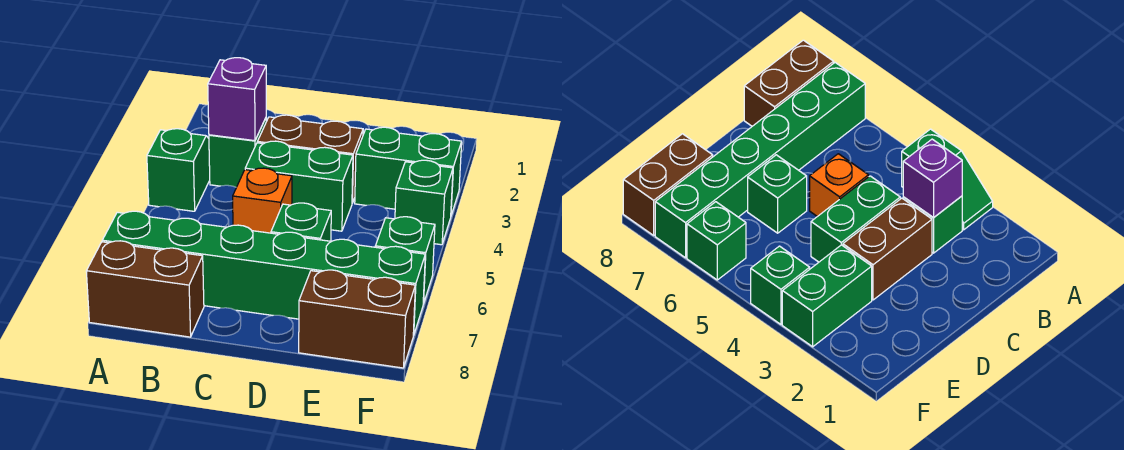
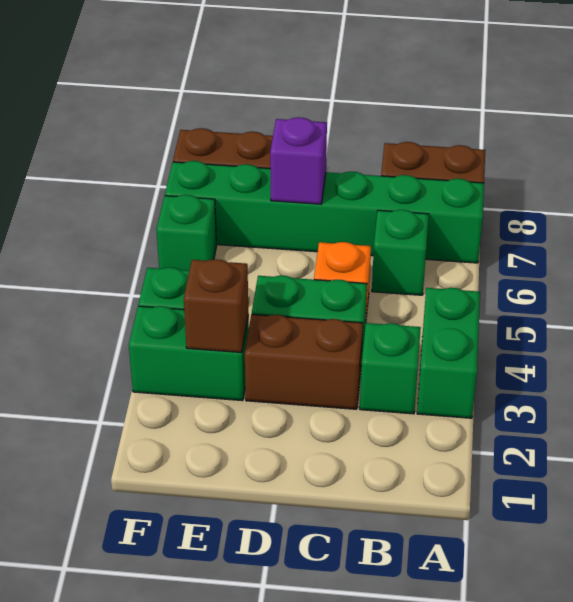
green 1x2 slope [147,129,210,211] -> green 1x2 brick [417,288,480,418]
purple 1x1 brick [208,58,266,141] -> purple 1x1 brick moved to [270,117,327,204]
green 1x1 brick [271,203,331,241] -> green 1x1 brick moved to [372,210,429,295]
none -> brown 1x1 brick [184,259,249,353]

